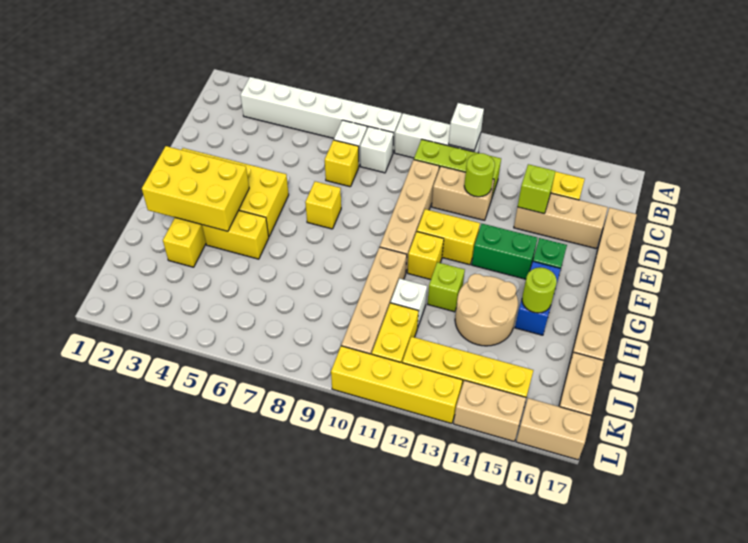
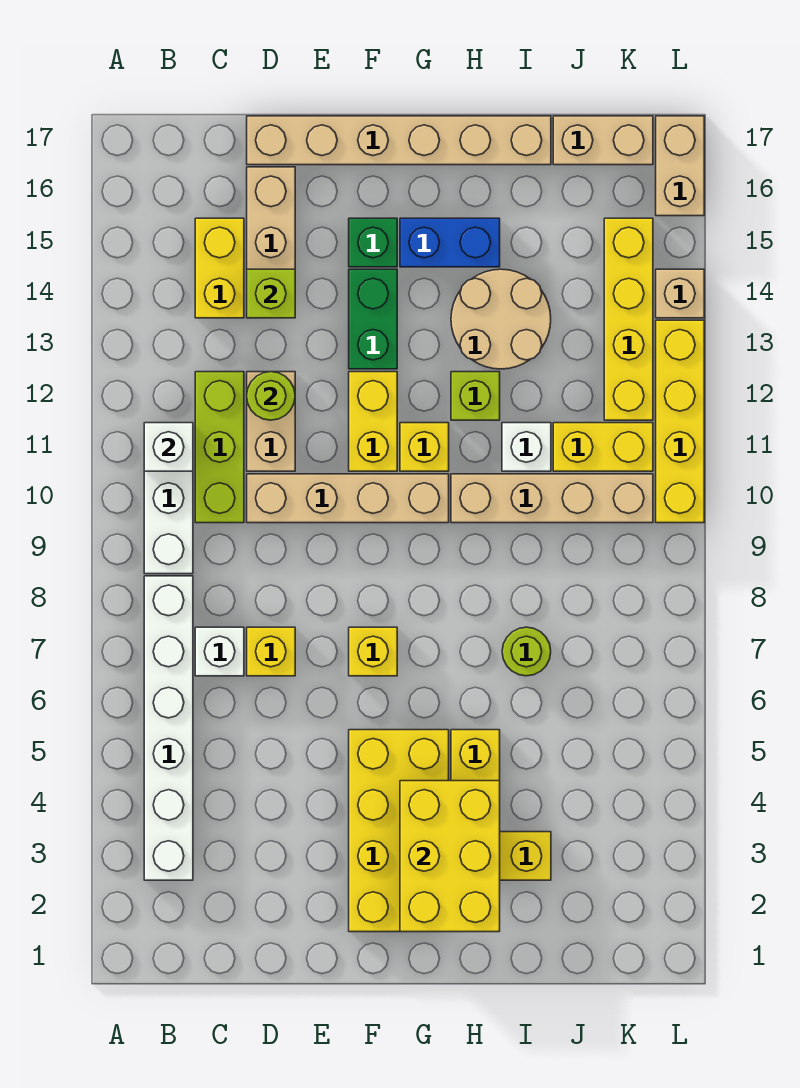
white 1x1 brick [360,127,393,173] -> none
lime 1x1 round brick [522,267,557,313] -> lime 1x1 round brick moved to [502,627,551,676]
tan 1x2 brick [454,380,526,441] -> tan 1x1 brick [656,269,704,318]

